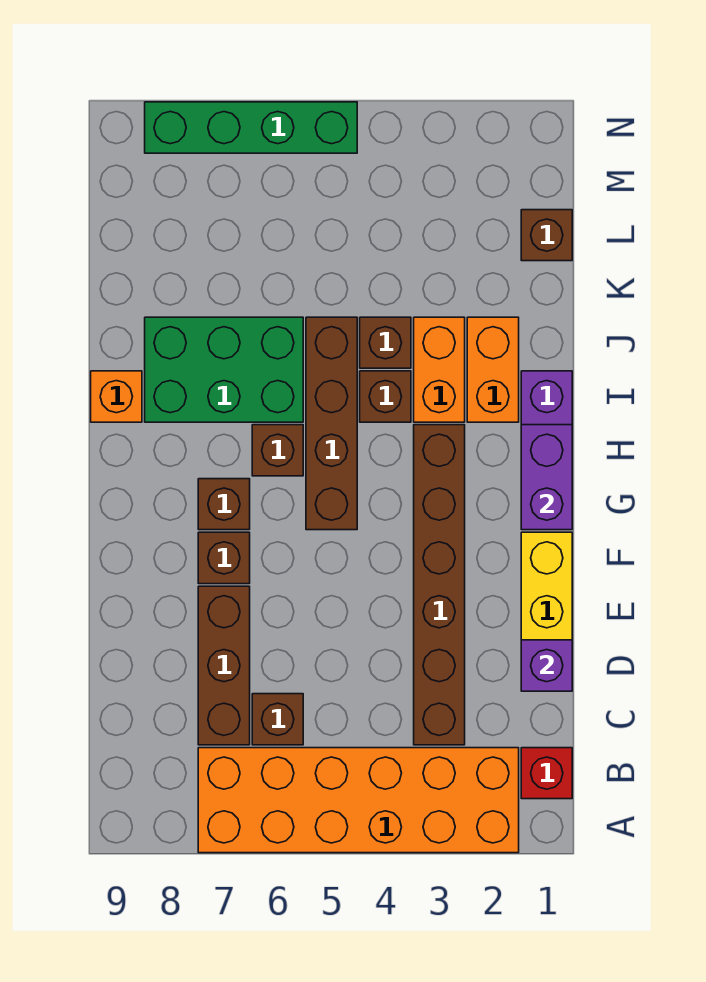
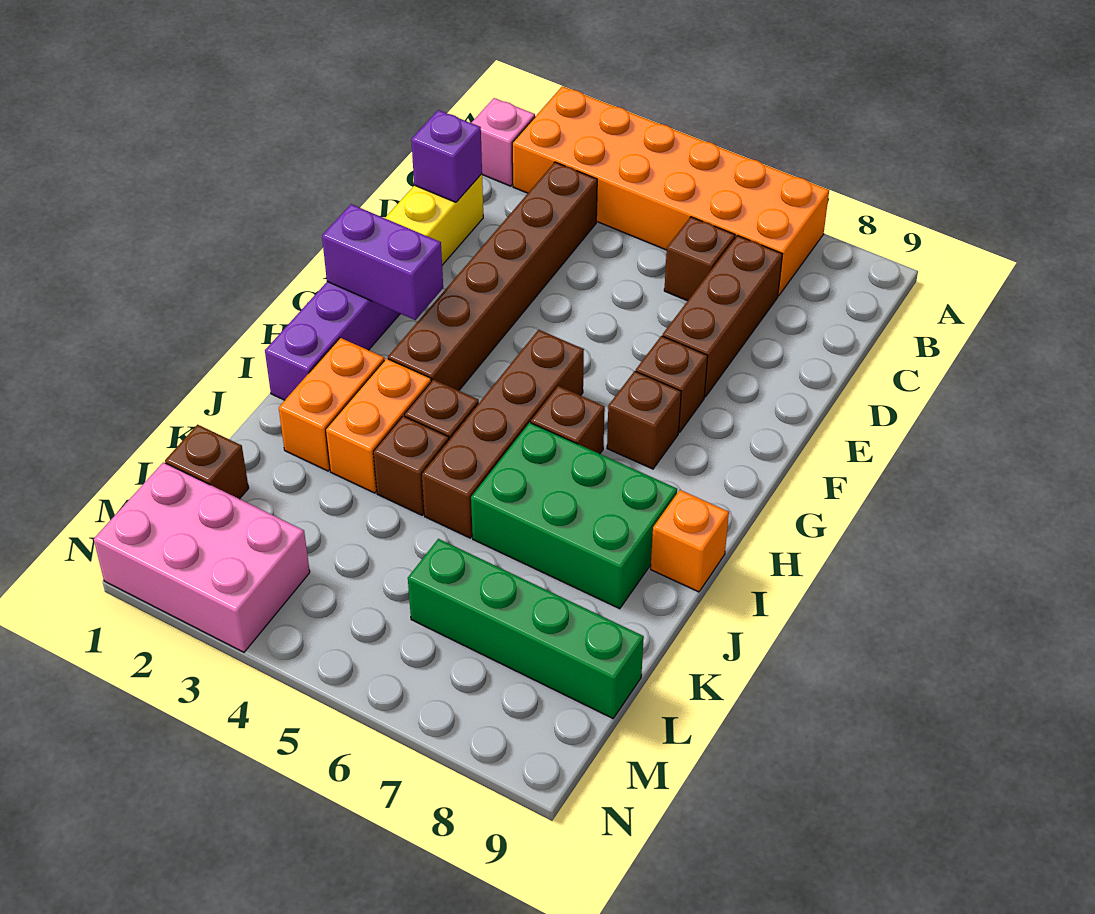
red 1x1 brick [521,748,572,799] -> pink 1x1 brick [472,98,535,186]
purple 1x2 brick [521,425,572,530] -> purple 1x2 brick turned to [322,204,443,320]
none -> pink 2x3 brick [94,462,310,652]
green 1x4 brick [145,102,357,153] -> green 1x4 brick moved to [408,539,644,718]

